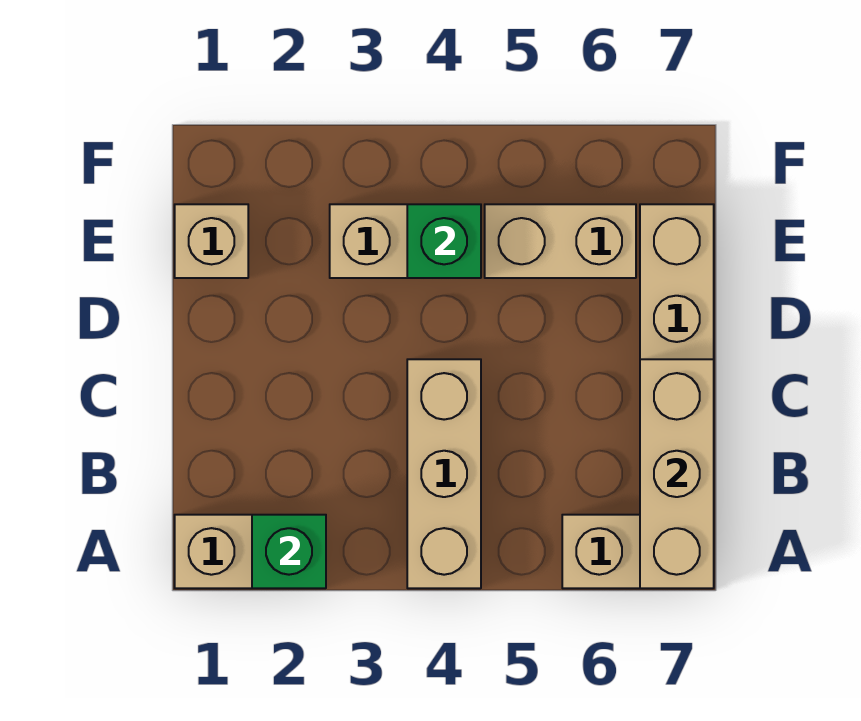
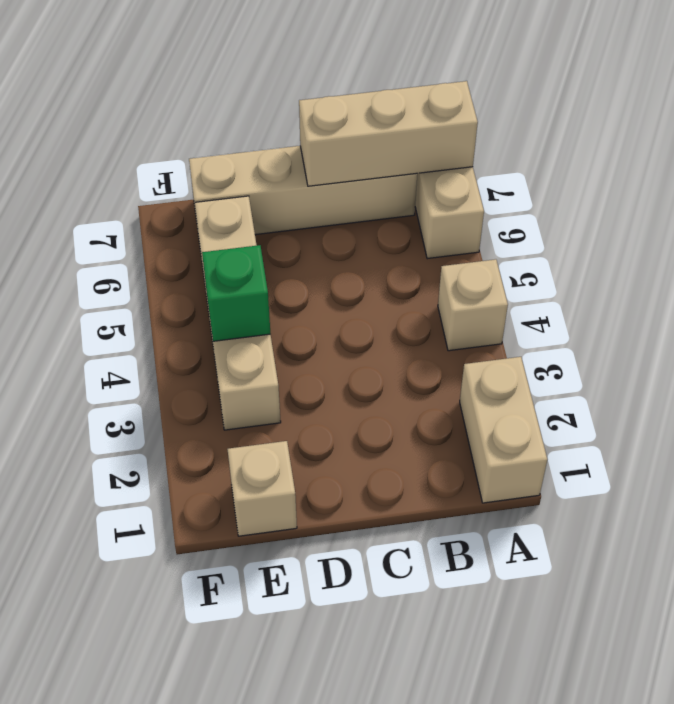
green 1x1 brick [252,515,326,588] -> none
tan 1x3 brick [407,359,481,588] -> tan 1x1 brick [438,259,508,351]

